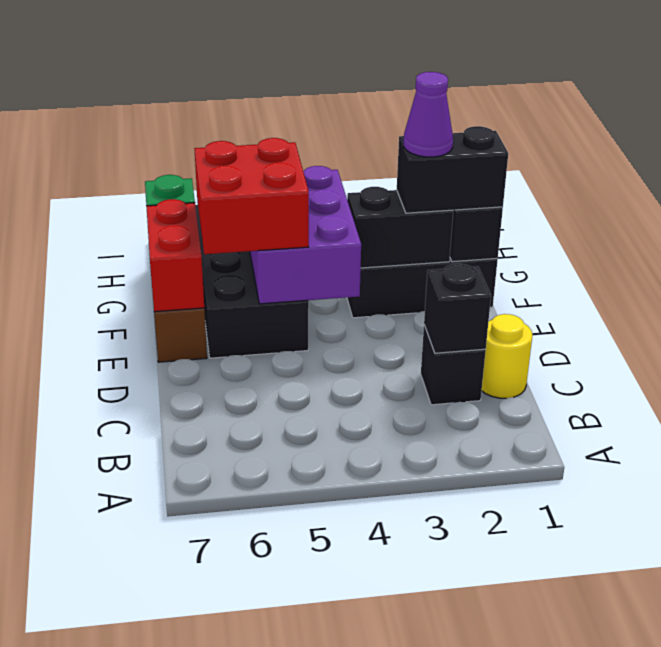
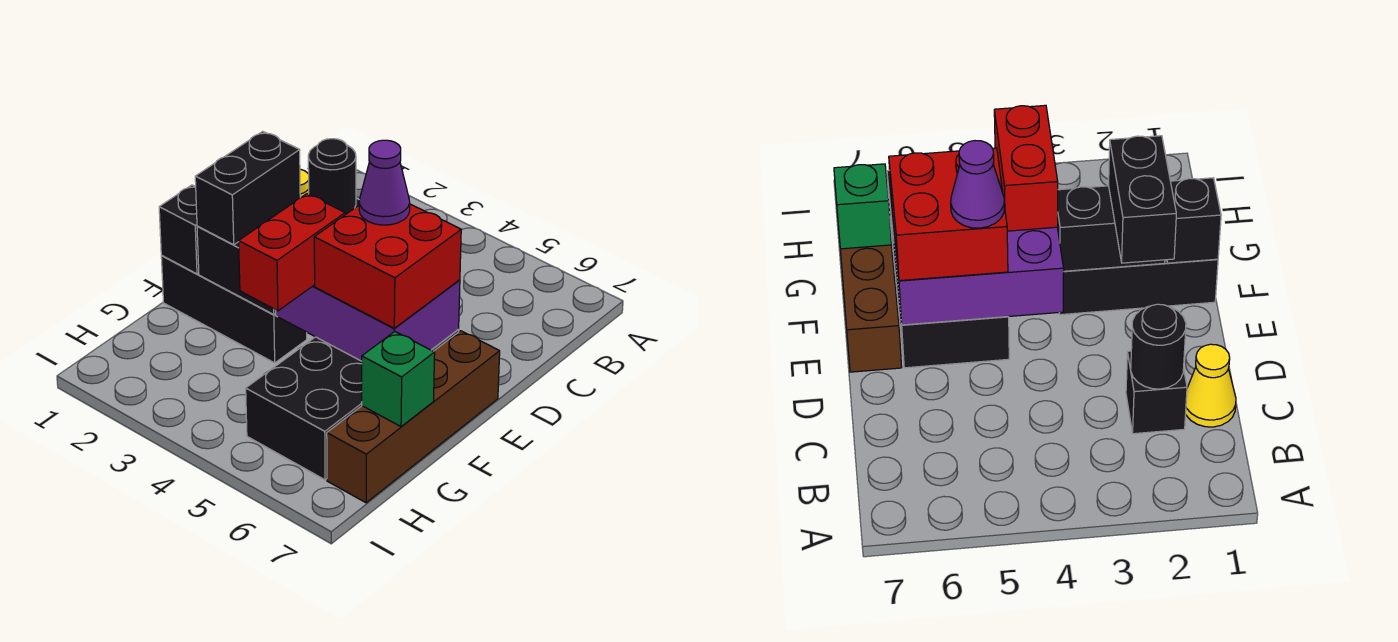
yellow 1x1 round brick [482,314,532,398] -> yellow 1x1 cone [1186,344,1236,427]
black 1x1 brick [424,264,491,353] -> black 1x1 round brick [308,139,356,215]
purple 2x3 brick [250,166,361,304] -> purple 2x3 brick turned to [276,280,460,361]
red 1x2 brick [146,199,204,312] -> red 1x2 brick moved to [239,194,345,311]
black 1x2 brick [397,126,508,213] -> black 1x2 brick turned to [195,131,300,245]
purple 1x1 cone [404,72,453,157] -> purple 1x1 cone moved to [359,140,410,225]

